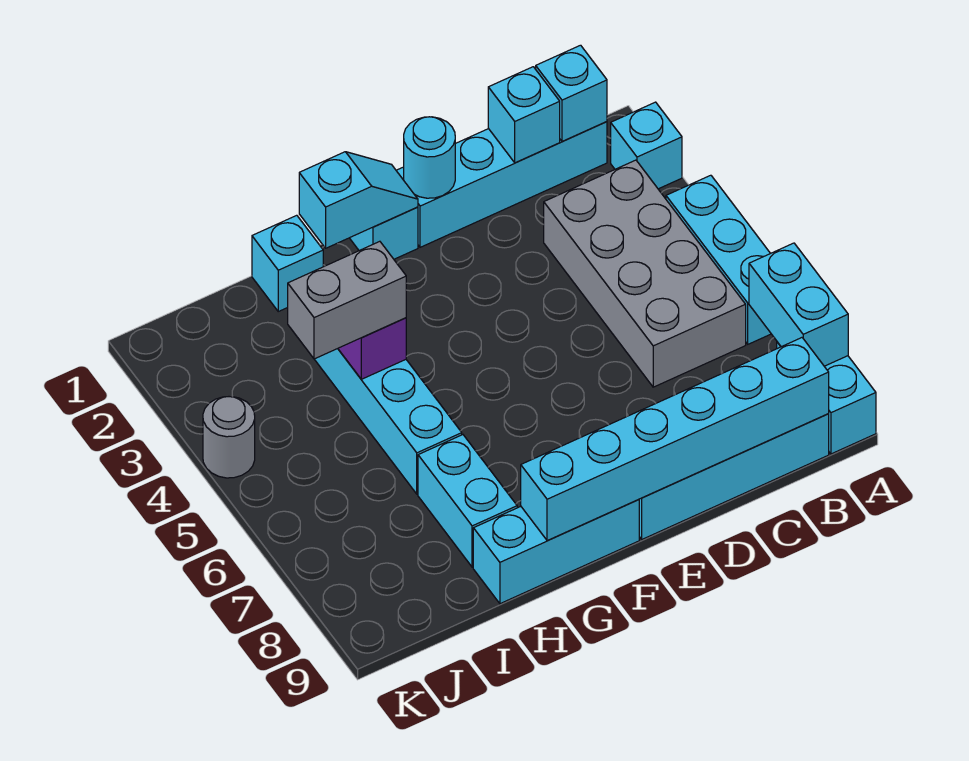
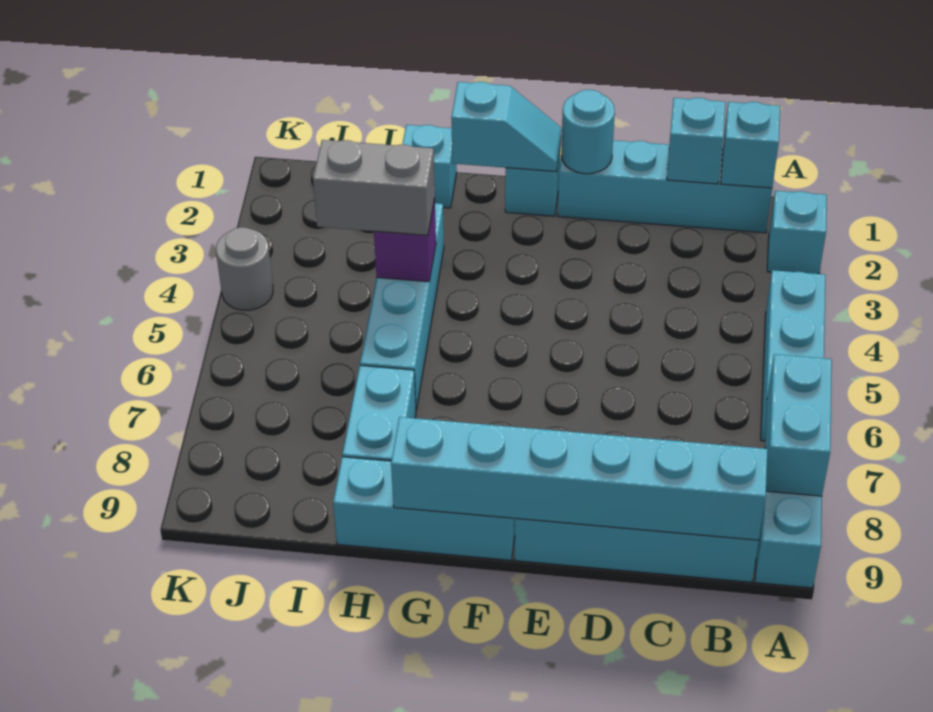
grey 2x4 brick [544,160,746,387] -> none

